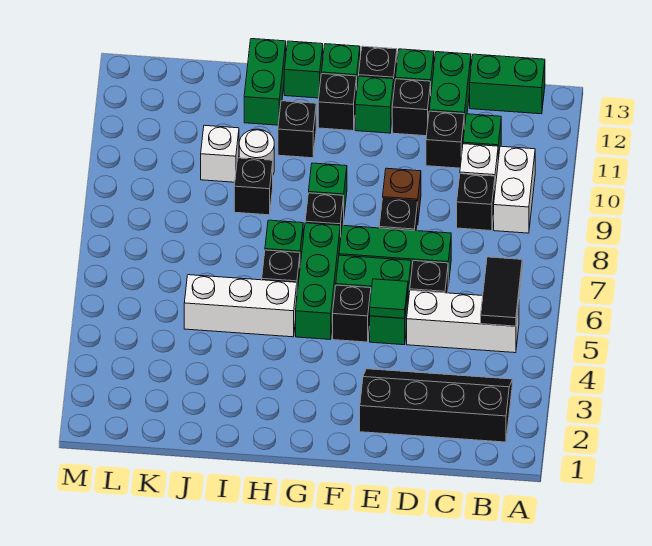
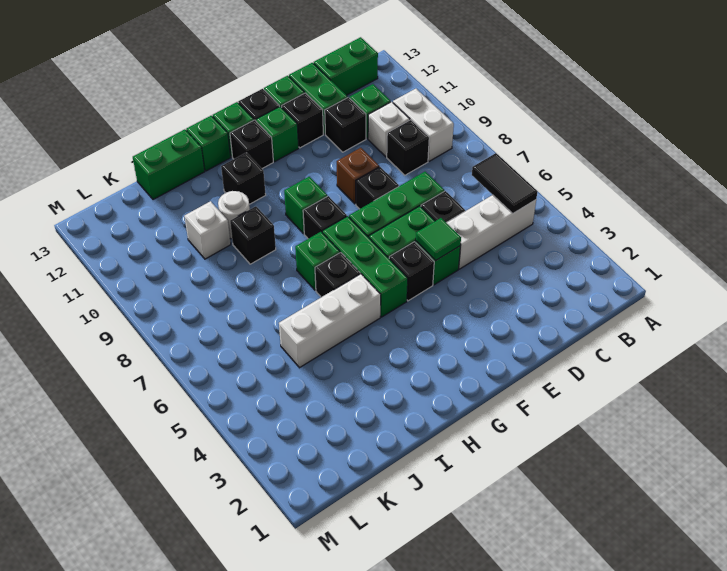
black 2x4 slope [360,369,512,442] -> none
green 1x2 brick [244,39,286,125] -> green 1x2 brick turned to [133,129,205,200]

